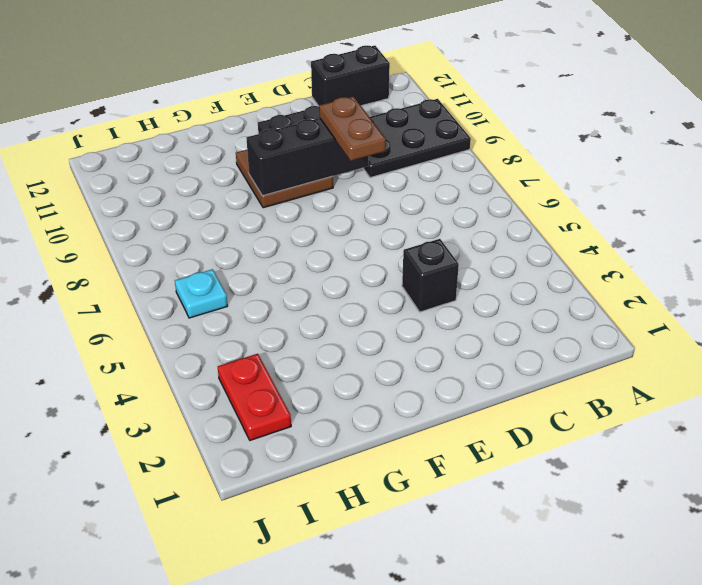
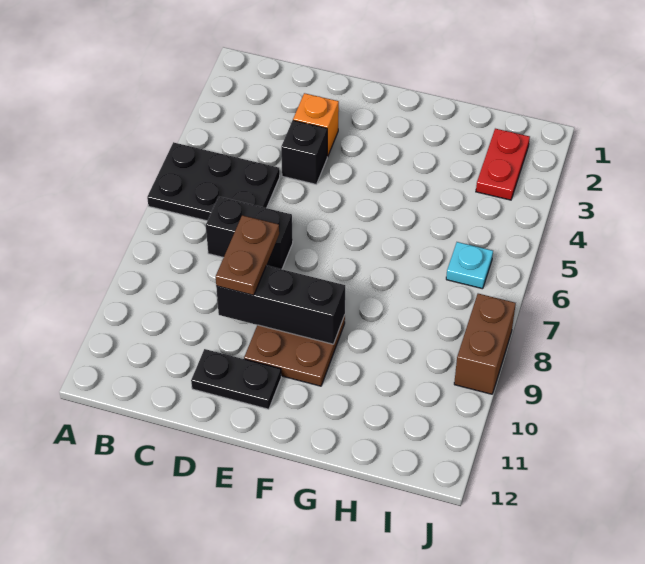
black 2x3 plate [363,99,471,178] -> black 2x3 plate moved to [147,142,280,221]
black 1x2 brick [311,46,390,106] -> black 1x2 brick moved to [206,196,293,269]
none -> orange 1x1 brick [293,93,339,157]
none -> brown 1x2 brick [454,294,516,394]

